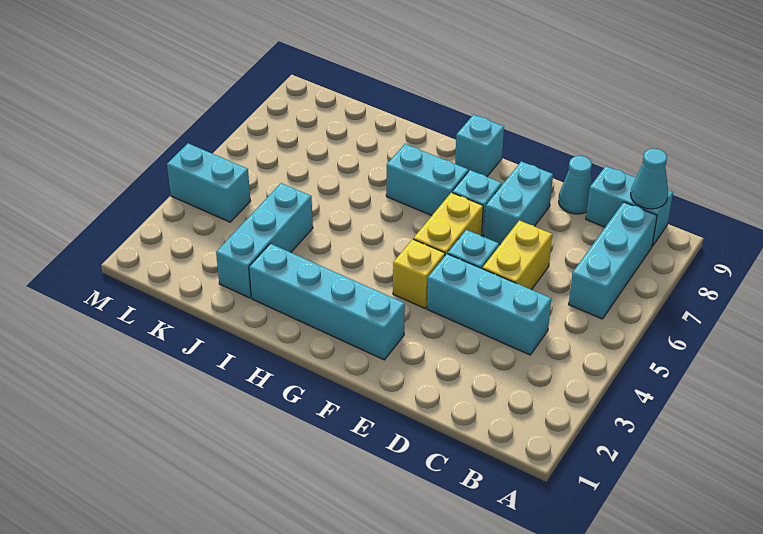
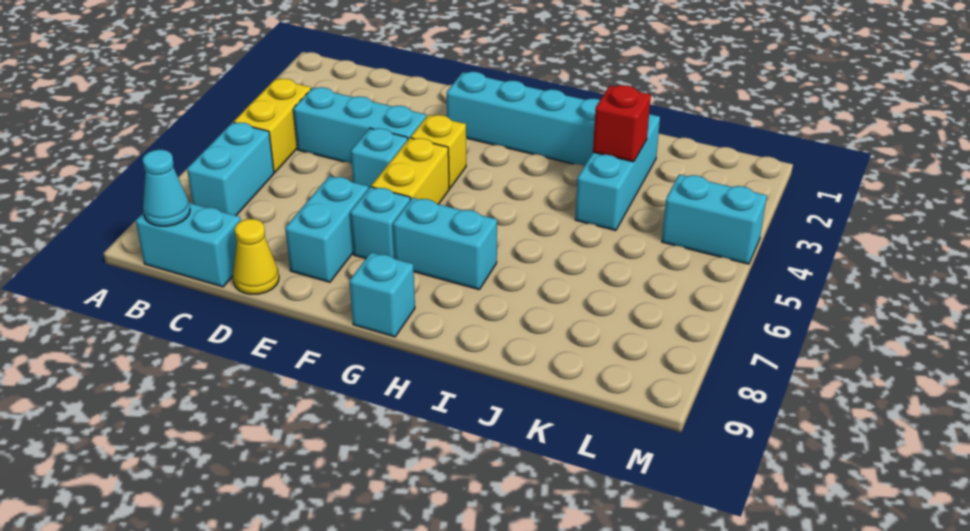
cyan 1x3 brick [569,202,657,319] -> cyan 1x2 brick [187,122,274,216]
yellow 1x2 brick [483,220,552,290] -> yellow 1x2 brick moved to [234,79,311,172]
cyan 1x1 cone [559,156,592,214] -> yellow 1x1 cone [233,219,279,294]
none -> red 1x1 brick [593,85,651,162]

